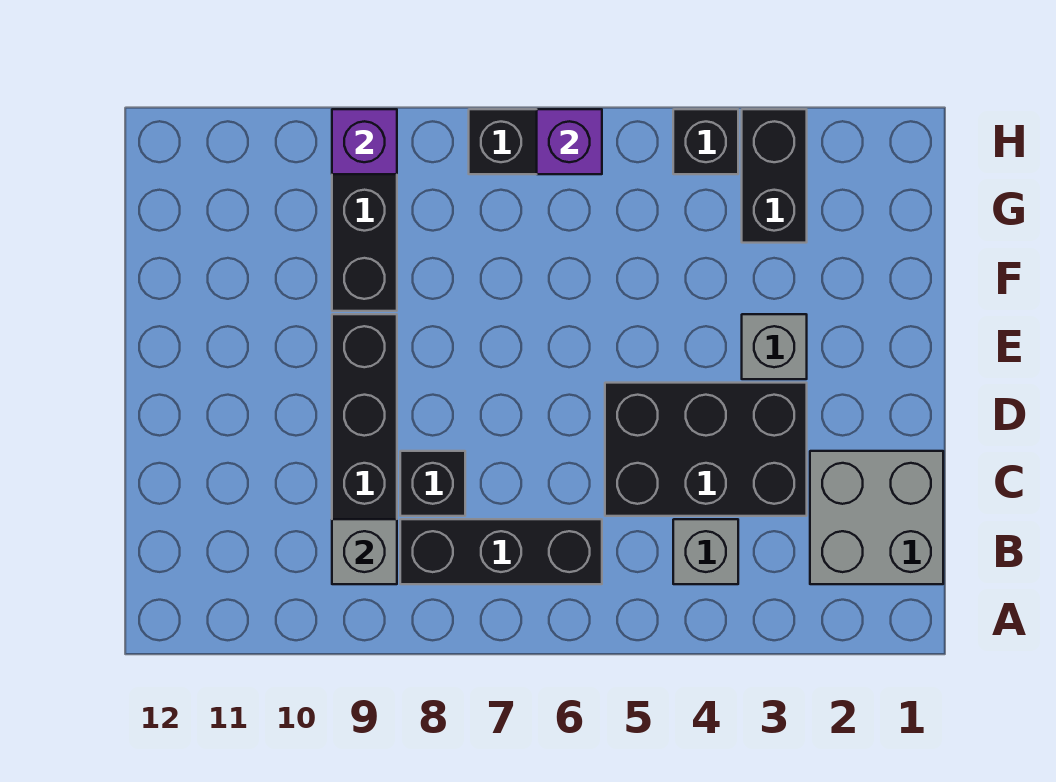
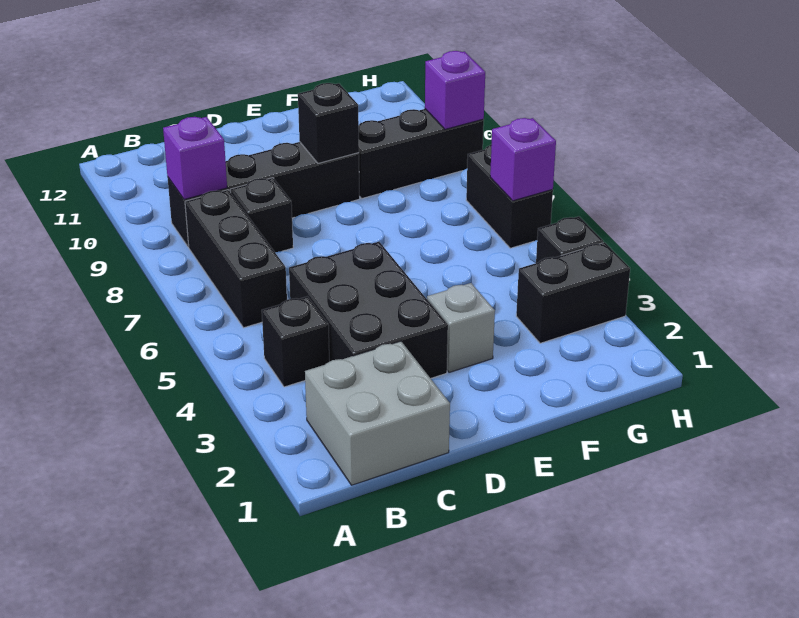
grey 1x1 brick [673,519,738,584] -> black 1x1 brick [262,296,329,387]
grey 1x1 brick [332,519,397,584] -> purple 1x1 brick [163,117,227,199]
none -> black 1x1 brick [298,83,359,163]

